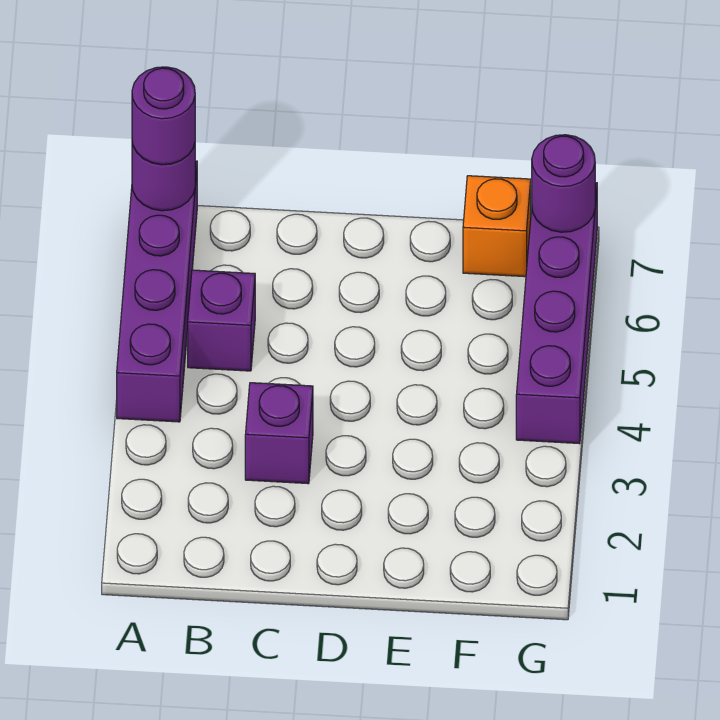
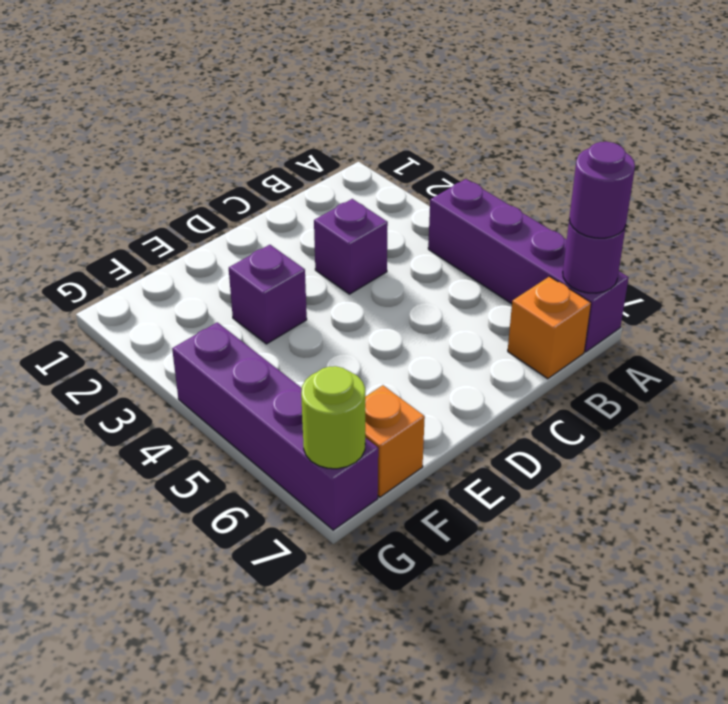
purple 1x1 brick [188,270,255,371] -> purple 1x1 brick moved to [229,245,307,344]
none -> orange 1x1 brick [508,277,591,379]
purple 1x1 round brick [532,135,595,232] -> lime 1x1 round brick [301,366,365,469]

